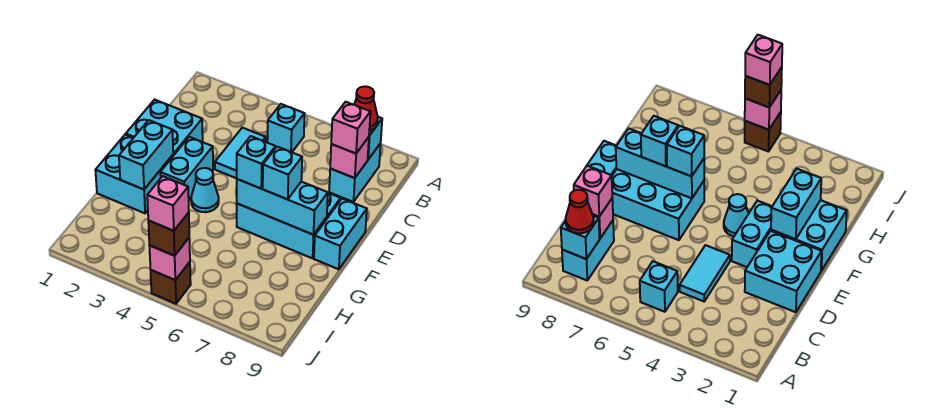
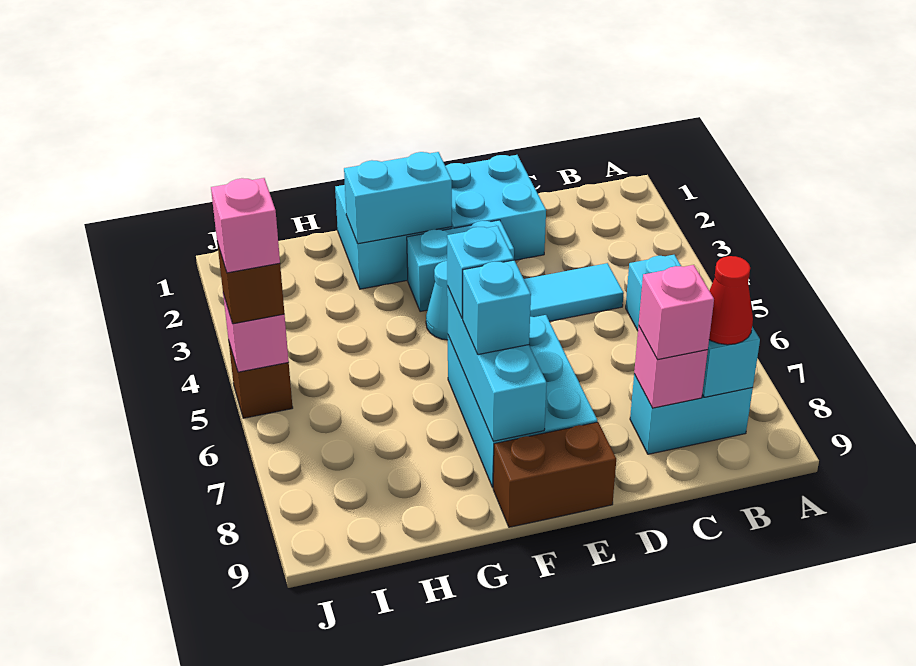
cyan 1x2 brick [314,199,367,269] -> brown 1x2 brick [493,422,616,527]

